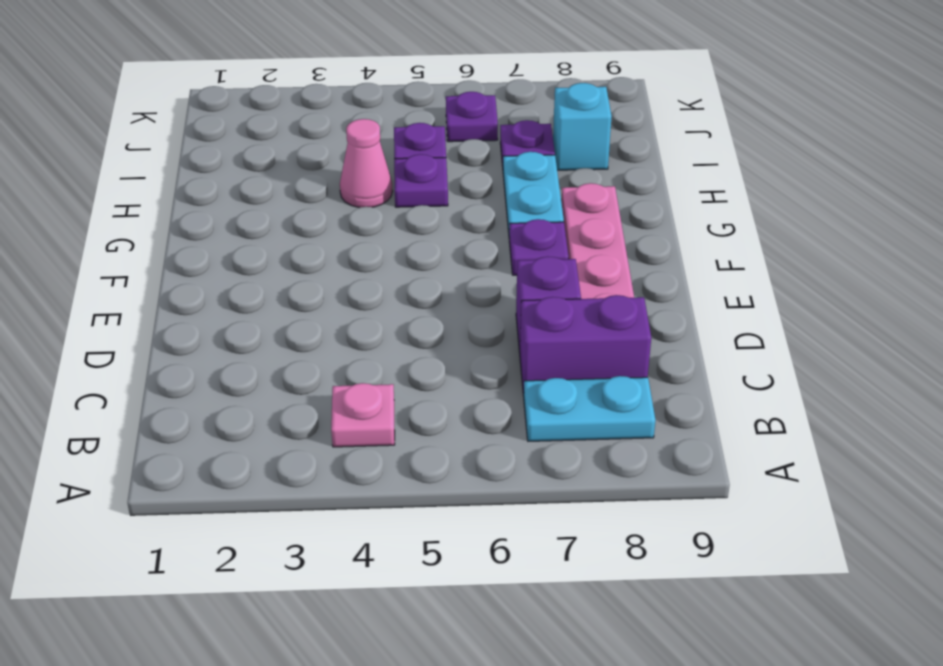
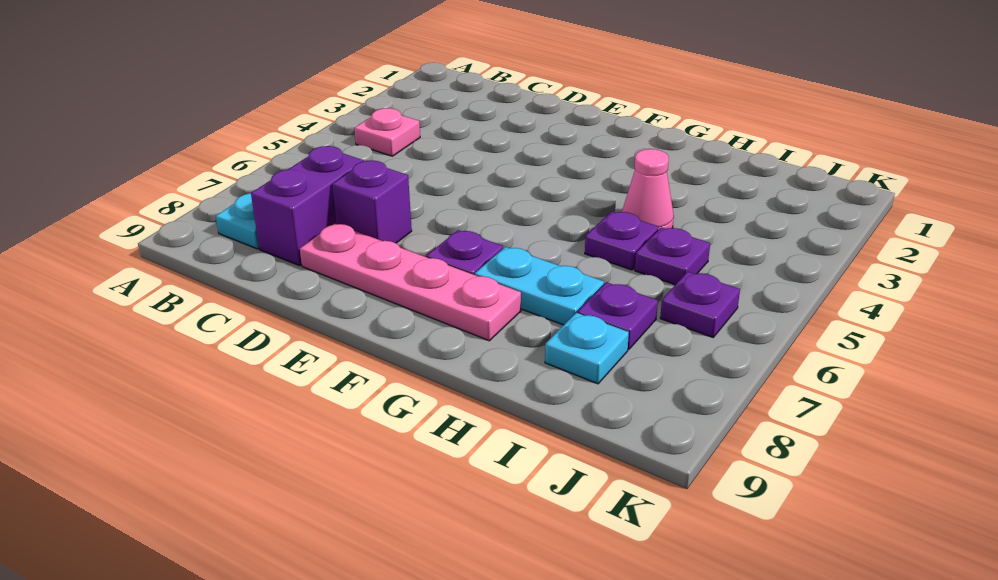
cyan 1x1 brick [553,83,612,170] -> cyan 1x1 plate [545,313,629,384]

